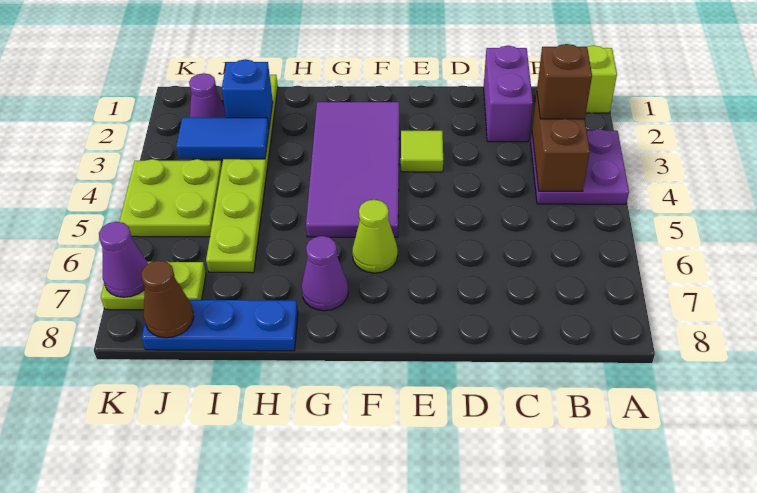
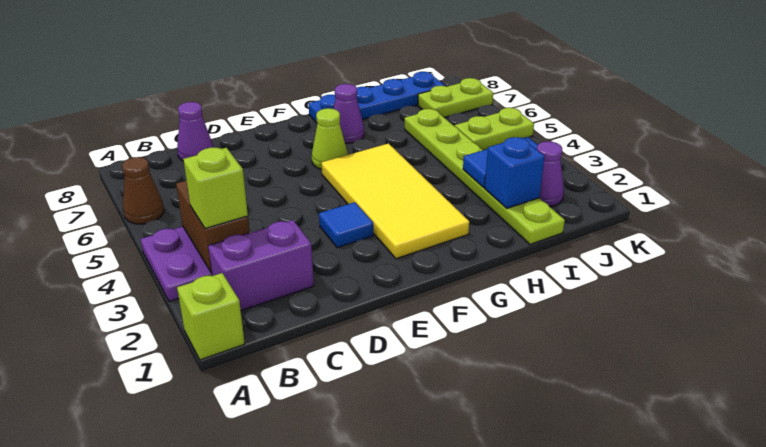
brown 1x1 brick [537,44,592,119] -> lime 1x1 brick [183,147,248,229]
purple 1x2 brick [484,46,533,142] -> purple 1x2 brick turned to [208,220,314,311]
lime 1x1 tile [401,131,443,172] -> blue 1x1 tile [319,202,374,248]
purple 2x4 tile [306,102,399,237] -> yellow 2x4 tile [321,144,469,259]
blue 1x3 plate [142,300,298,351] -> blue 1x4 plate [309,72,445,123]
lime 2x2 plate [119,159,222,237] -> lime 1x2 plate [455,108,534,150]
brown 1x1 cone [141,261,194,338] -> brown 1x1 cone moved to [122,157,164,224]
purple 1x1 cone [99,222,148,297] -> purple 1x1 cone moved to [177,102,214,161]

